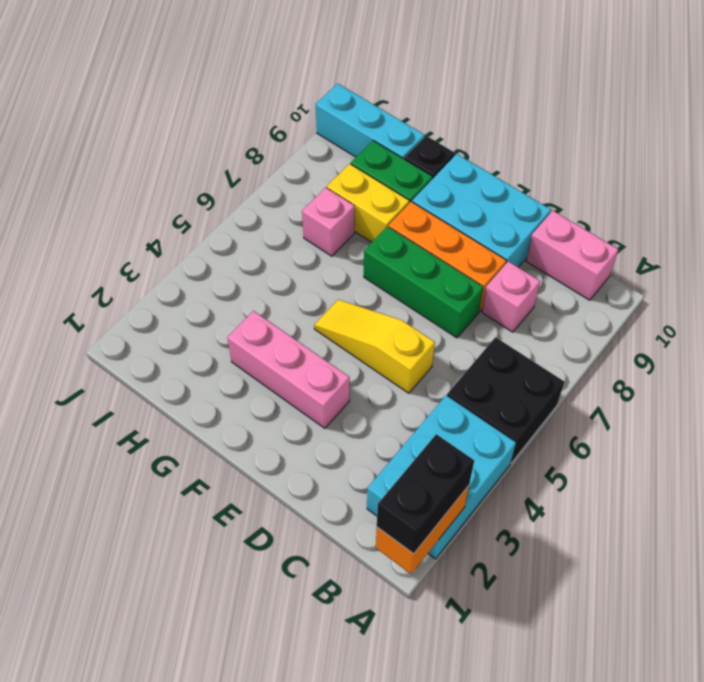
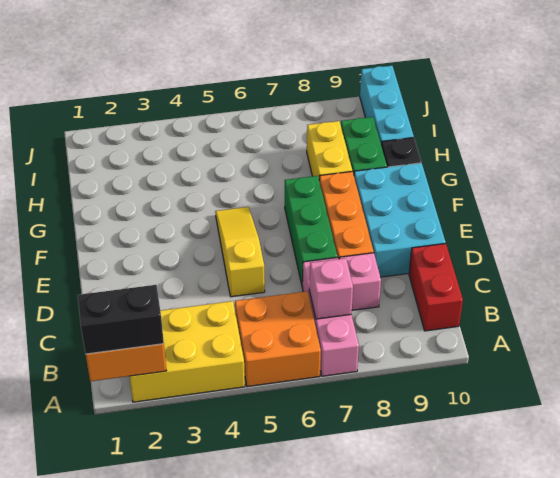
cyan 2x3 brick [367,396,516,559] -> yellow 2x3 brick [129,301,245,402]
black 2x2 brick [447,337,565,463] -> orange 2x2 brick [235,291,321,387]
pink 1x2 brick [526,211,618,300] -> red 1x2 brick [409,243,463,331]
pink 1x3 brick [227,311,350,428] -> pink 1x3 brick moved to [302,258,359,376]
pink 1x1 brick [302,188,355,256] -> pink 1x1 brick moved to [309,258,353,319]

